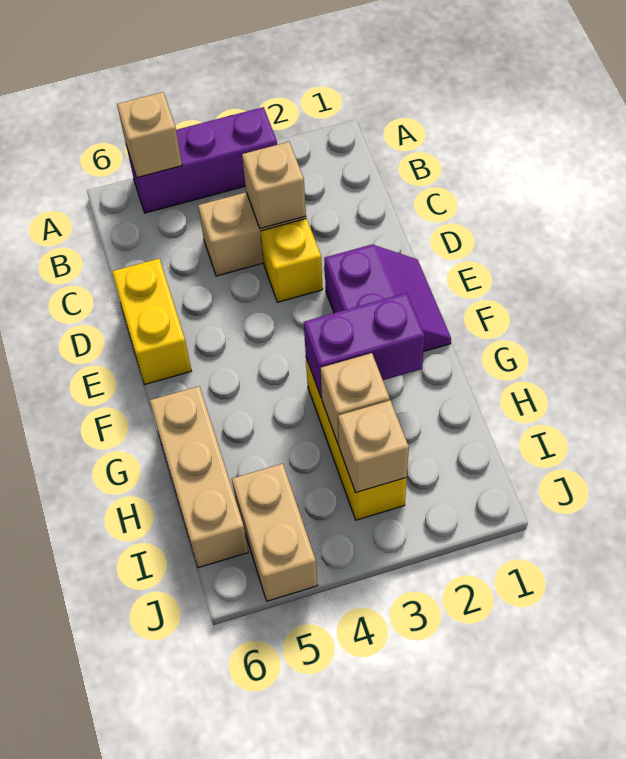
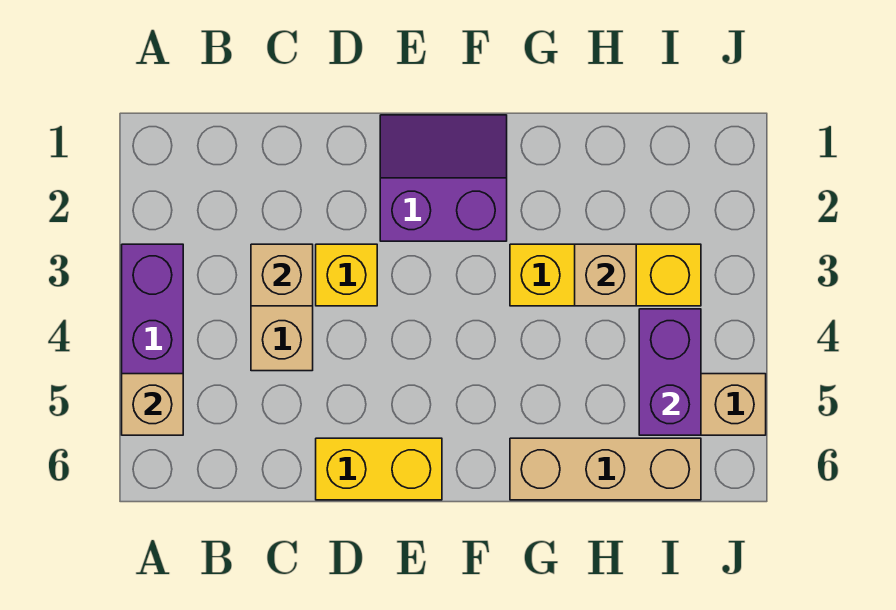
purple 1x2 brick [304,293,425,398] -> purple 1x2 brick moved to [639,309,701,435]
tan 1x1 brick [338,401,409,492] -> none

